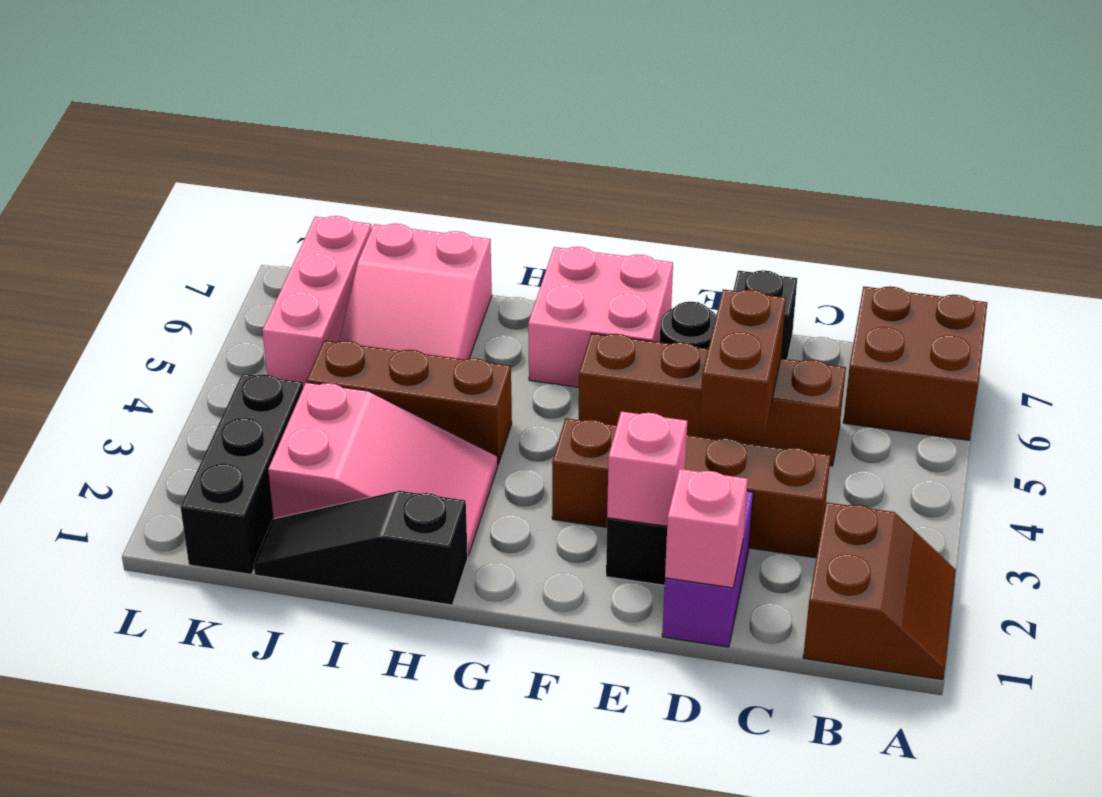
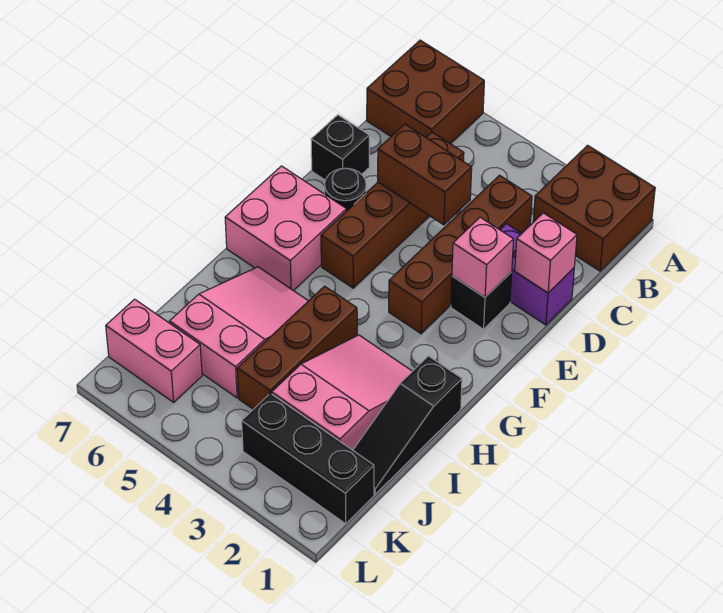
brown 2x2 slope [803,502,956,680] -> brown 2x2 brick [533,145,655,271]
pink 2x3 slope [339,224,492,359] -> pink 2x3 slope turned to [170,267,308,398]
pink 1x3 brick [262,216,372,387] -> pink 1x2 brick [106,299,202,402]

